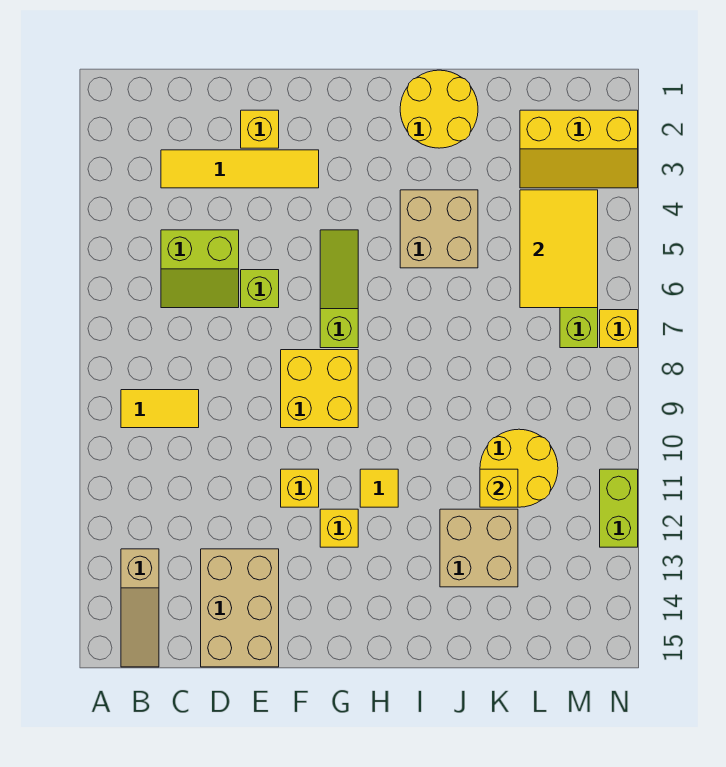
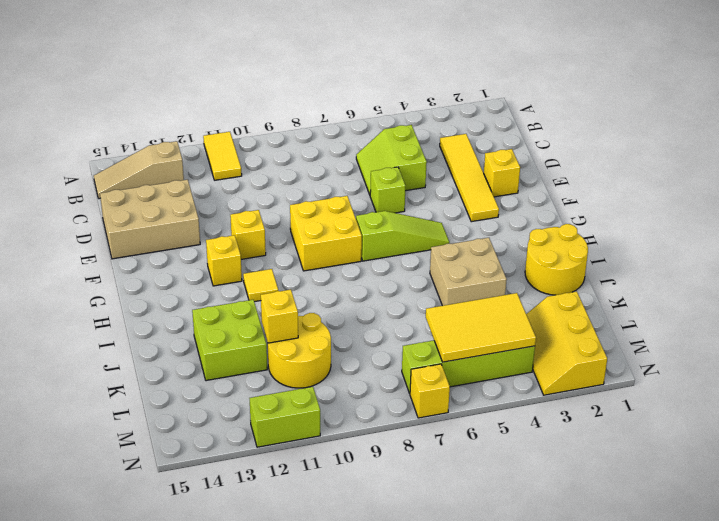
yellow 1x2 tile [121,390,199,428] -> yellow 1x2 tile moved to [203,132,242,180]
tan 2x2 brick [440,509,518,587] -> lime 2x2 brick [192,300,267,381]

